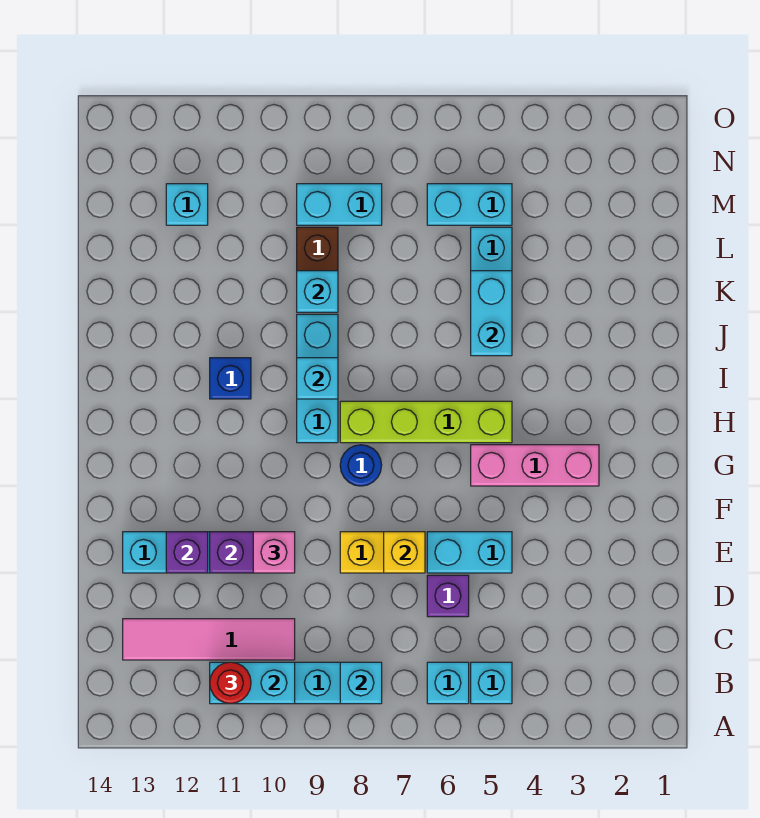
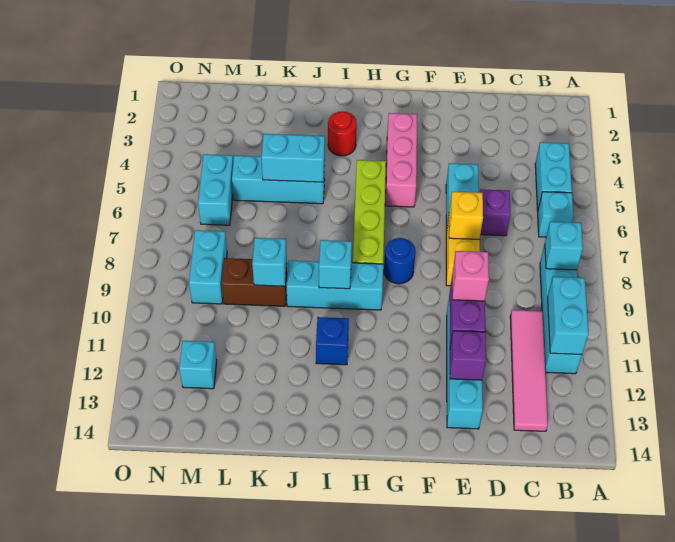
cyan 1x1 brick [471,662,512,704] -> cyan 1x2 brick [535,142,572,211]
red 1x1 round brick [210,662,251,704] -> red 1x1 round brick moved to [328,111,357,156]

